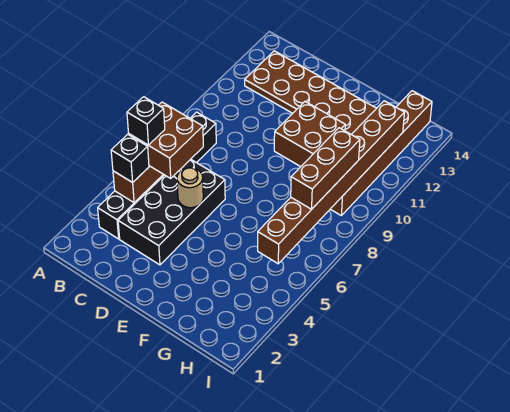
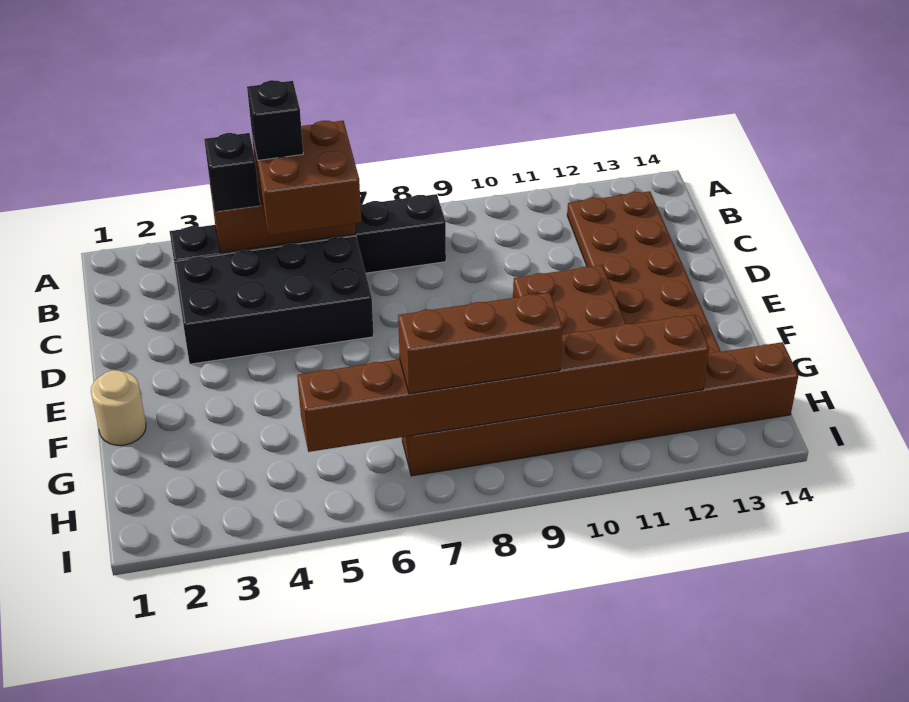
tan 1x1 round brick [177,168,203,208] -> tan 1x1 round brick moved to [91,370,146,445]
brown 1x6 brick [331,91,432,215] -> brown 1x8 brick [402,342,798,476]

